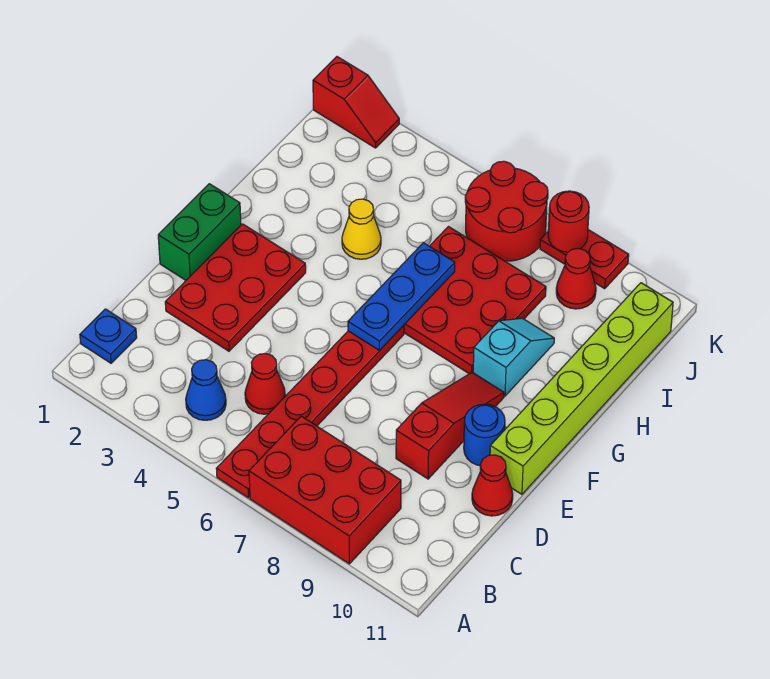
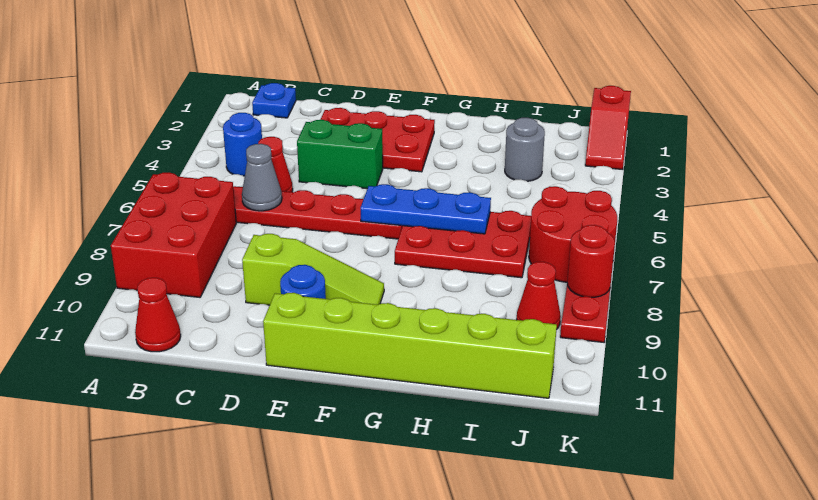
blue 1x1 cone [186,360,226,420] -> blue 1x1 round brick [223,113,262,176]
none -> grey 1x1 cone [242,144,282,211]
red 1x3 slope [396,373,504,479] -> lime 1x3 slope [242,234,384,305]
red 1x1 cone [472,455,513,516] -> red 1x1 cone moved to [135,278,181,352]
green 1x2 brick [158,184,241,280] -> green 1x2 brick moved to [297,120,383,189]
red 3x3 plate [404,227,546,374] -> red 2x3 plate [395,211,531,278]
cyan 1x2 slope [473,318,554,396] -> none
yellow 1x1 cone [342,199,381,259] -> none
none -> grey 1x1 round brick [505,118,545,181]

